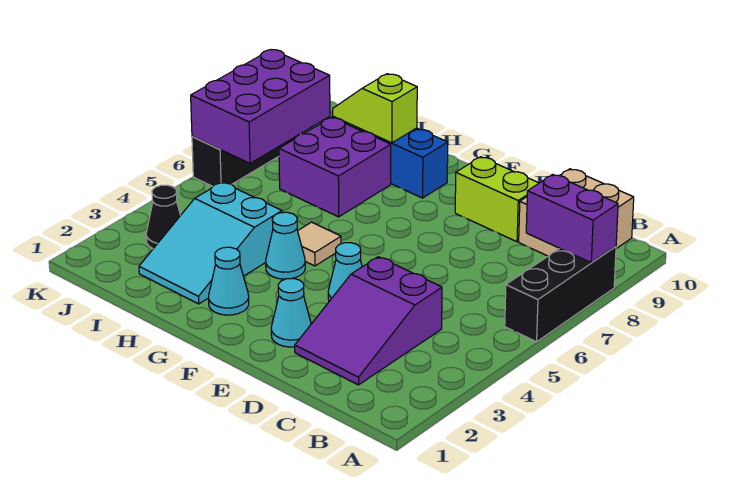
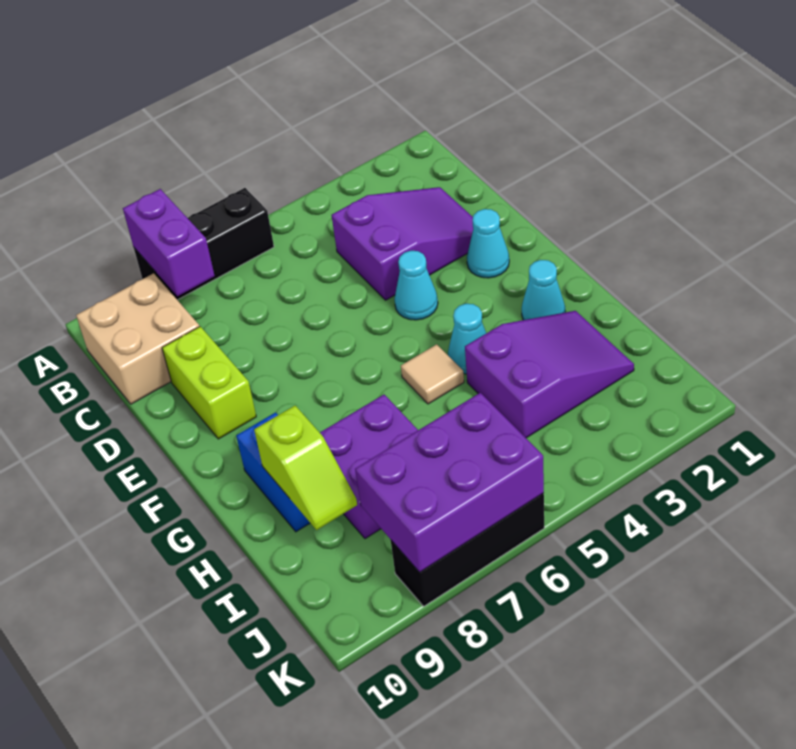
cyan 2x3 slope [139,182,282,304] -> purple 2x3 slope [465,311,634,438]
black 1x1 cone [146,185,181,249] -> none

